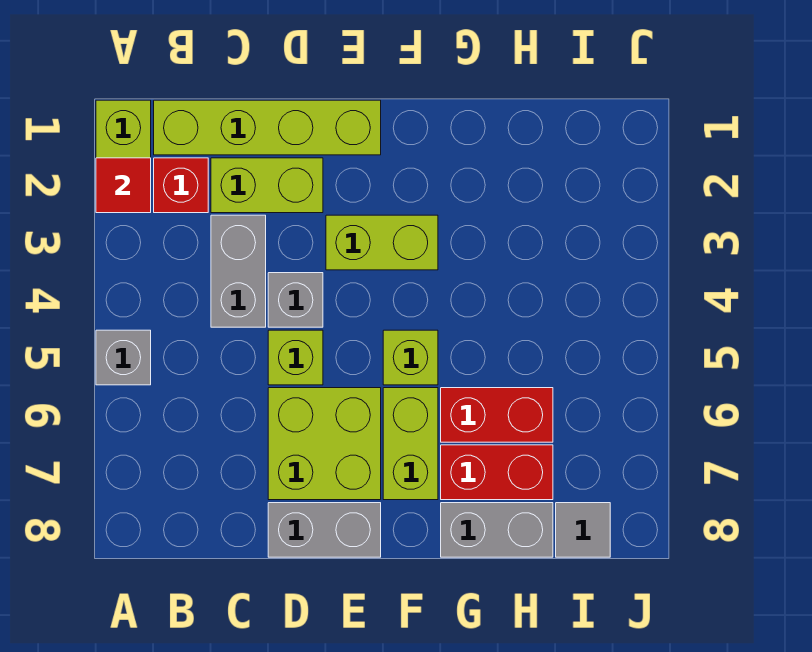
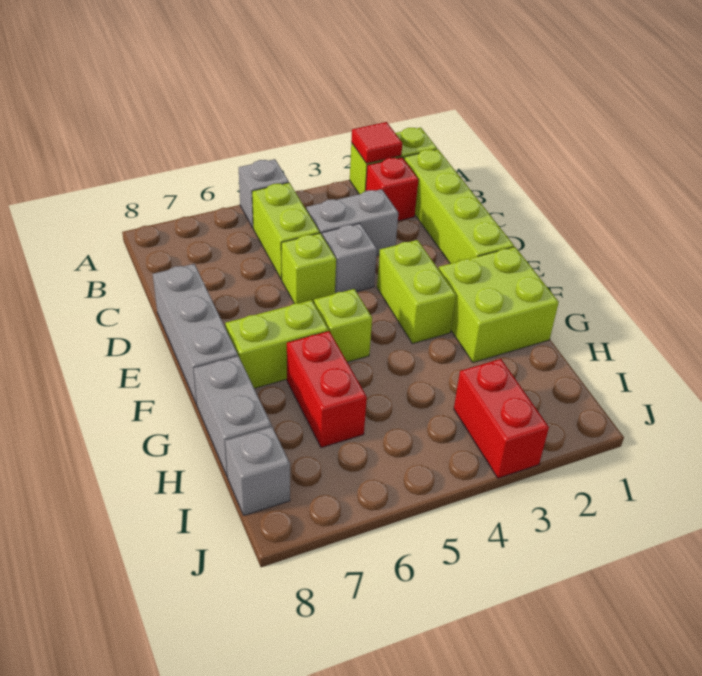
lime 1x2 brick [211,158,323,213] -> lime 1x2 brick moved to [252,183,320,280]
lime 2x2 brick [268,388,381,500] -> lime 2x2 brick moved to [438,247,559,362]
grey 1x2 brick [268,503,381,557] -> grey 1x3 brick [153,264,238,405]
red 1x2 brick [441,445,553,500] -> red 1x2 brick moved to [454,359,549,478]
grey 1x1 tile [556,503,610,557] -> grey 1x1 brick [225,427,290,515]

